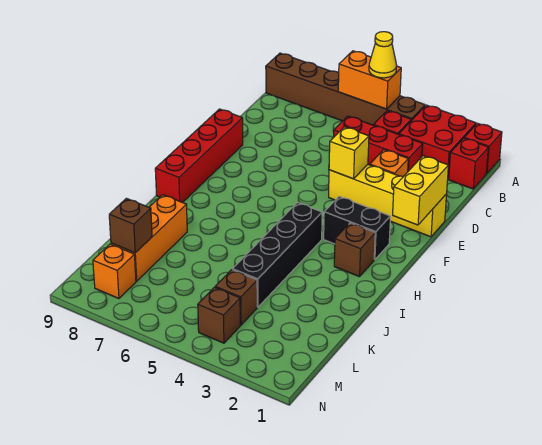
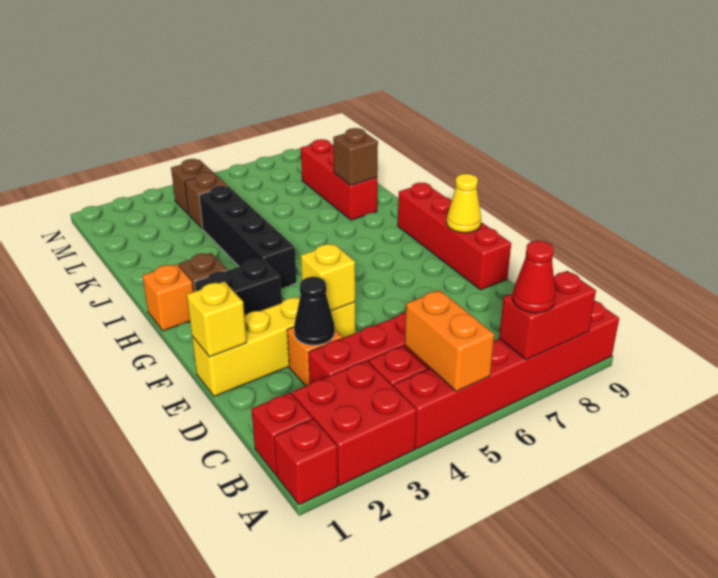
brown 1x6 brick [266,53,425,125] -> red 1x6 brick [393,301,619,449]
orange 1x2 brick [338,51,401,109] -> orange 1x2 brick turned to [405,290,494,392]
yellow 1x1 cone [369,32,396,78] -> yellow 1x1 cone moved to [446,174,481,233]
none -> red 1x2 brick [499,271,596,360]
none -> red 1x1 cone [512,241,556,313]
none -> black 1x1 cone [294,277,335,345]
yellow 1x2 brick [393,156,448,225] -> yellow 1x1 brick [187,282,247,357]
orange 1x3 brick [111,195,187,281] -> red 1x3 brick [301,139,377,220]
brown 1x1 brick [109,198,152,253] -> brown 1x1 brick moved to [333,128,378,185]
orange 1x1 brick [93,244,136,299] -> orange 1x1 brick moved to [142,264,193,331]

